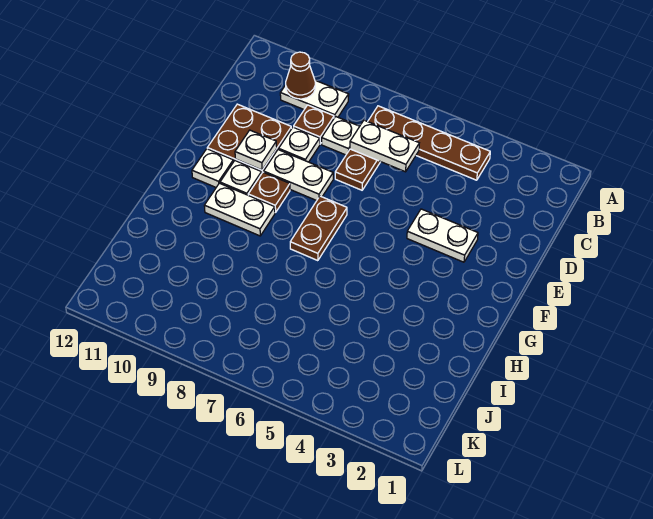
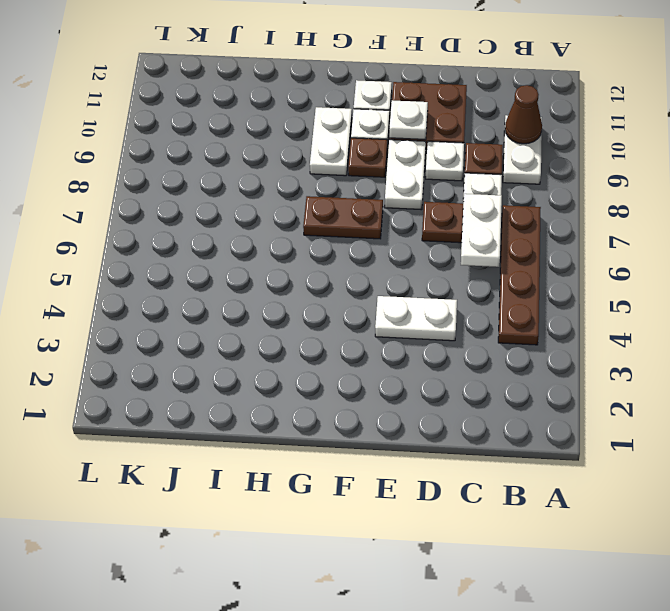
white 1x2 plate [407,209,478,262] -> white 1x2 plate turned to [375,296,457,341]

